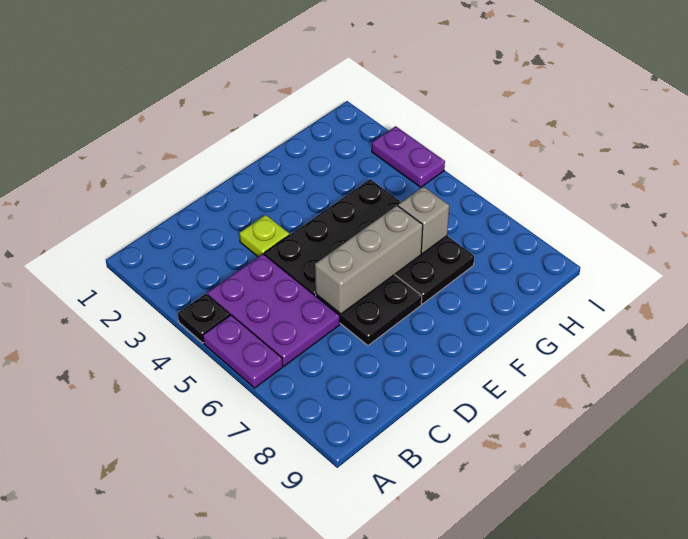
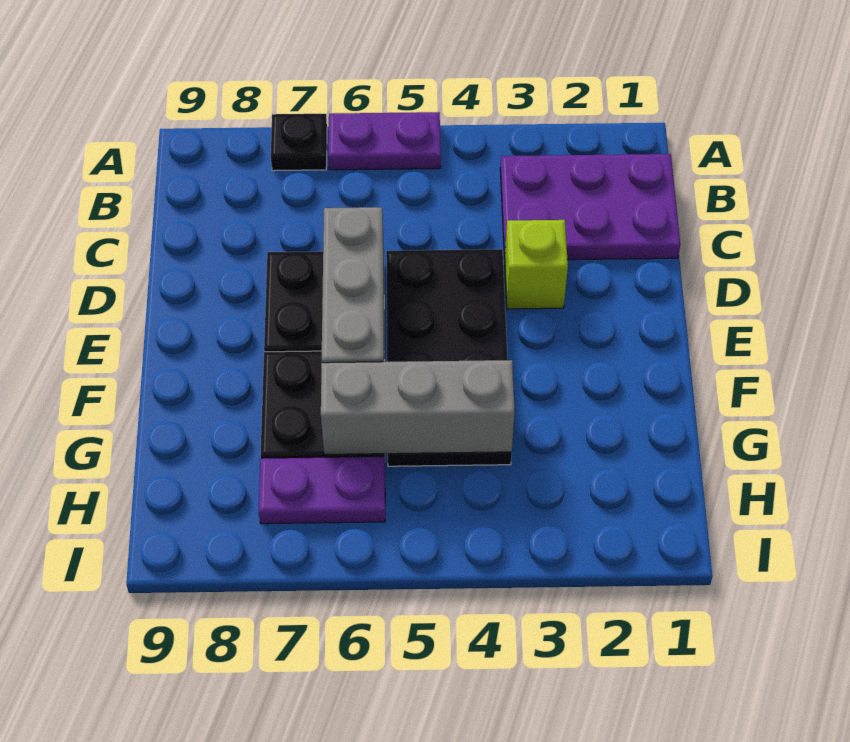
black 1x1 plate [178,294,230,343] -> black 1x1 plate moved to [271,114,327,171]
purple 2x3 plate [207,254,340,366] -> purple 2x3 plate moved to [500,154,680,260]
lime 1x1 plate [239,215,289,257] -> lime 1x1 brick [505,220,568,309]
grey 1x1 brick [398,187,449,254] -> grey 1x3 brick [321,360,515,454]
purple 1x2 plate [372,126,445,187] -> purple 1x2 plate moved to [259,457,385,524]

